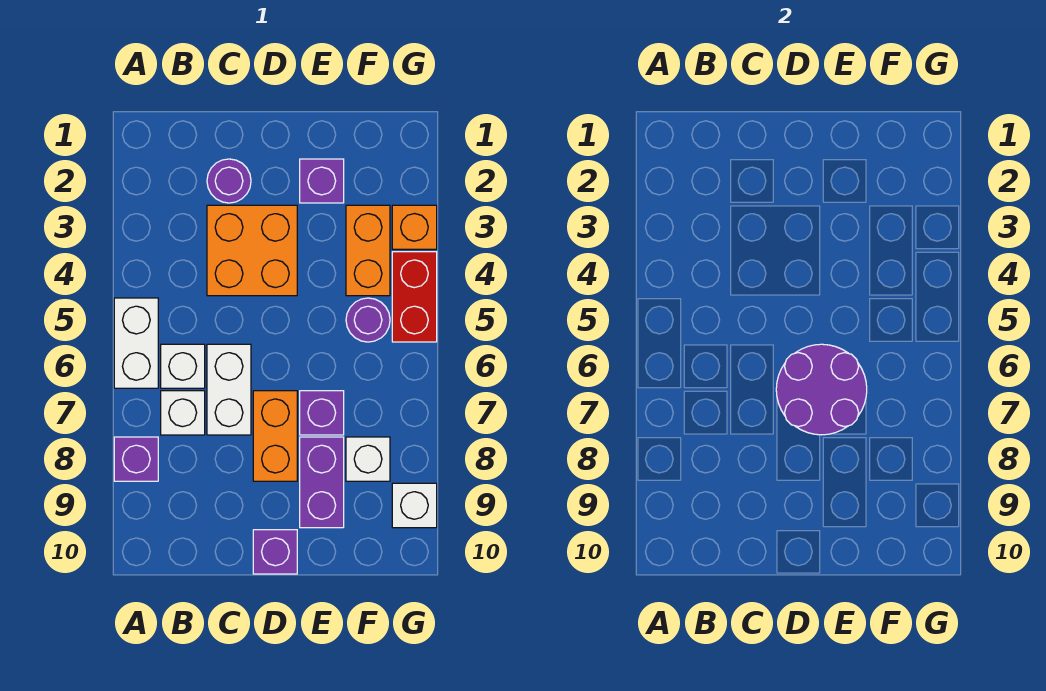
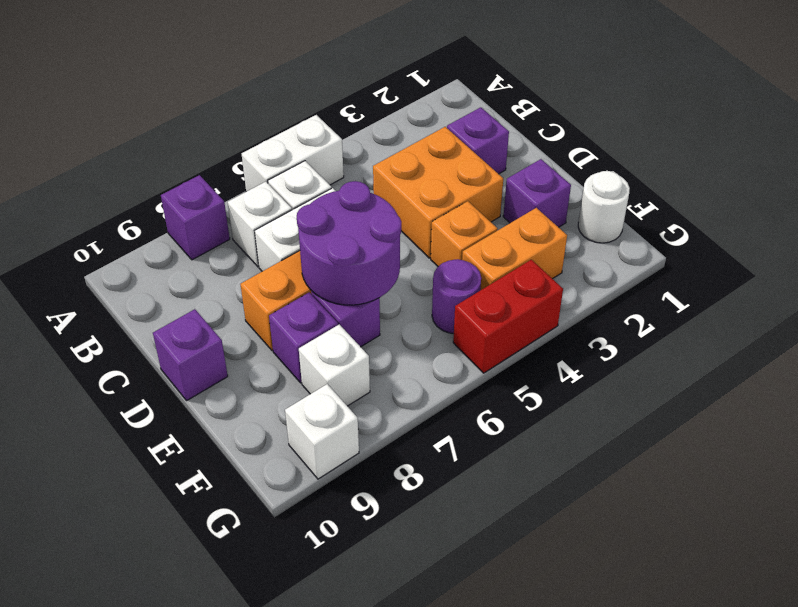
purple 1x1 round brick [207,159,251,203] -> purple 1x1 brick [447,107,509,174]
purple 1x2 brick [300,437,344,528] -> purple 1x1 brick [269,292,338,383]
none -> white 1x1 round brick [578,171,630,243]
orange 1x1 brick [392,205,437,249] -> orange 1x1 brick moved to [431,201,497,266]

